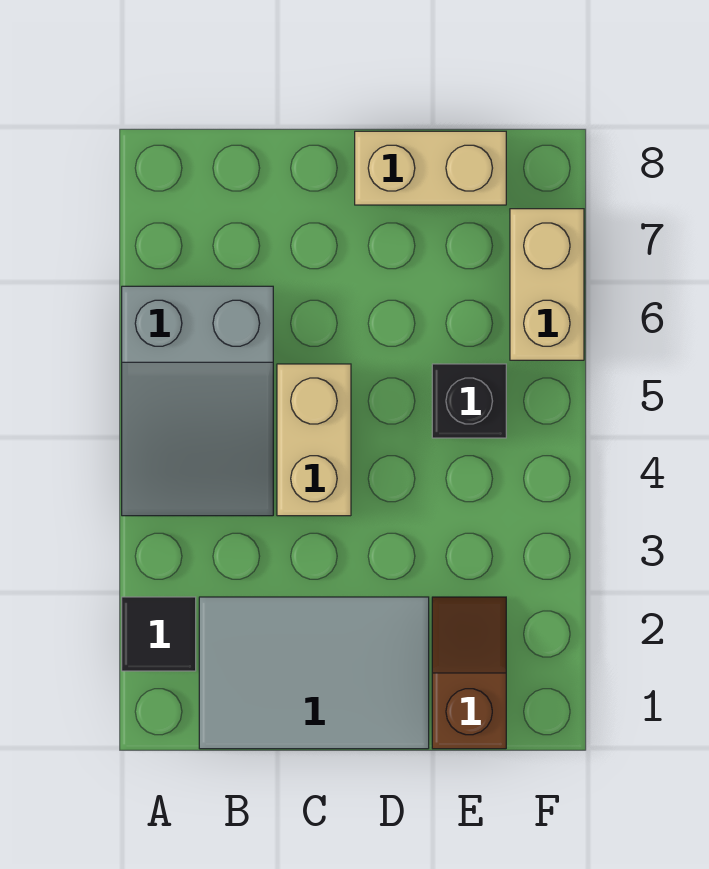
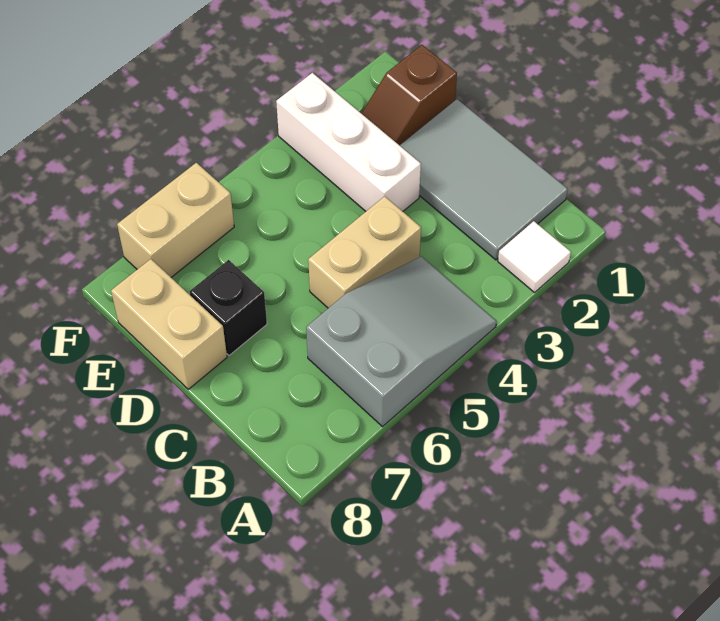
black 1x1 tile [122,597,196,671] -> white 1x1 tile [498,221,571,293]
none -> white 1x3 brick [276,73,421,211]
black 1x1 brick [432,364,506,438] -> black 1x1 brick moved to [190,260,267,355]

